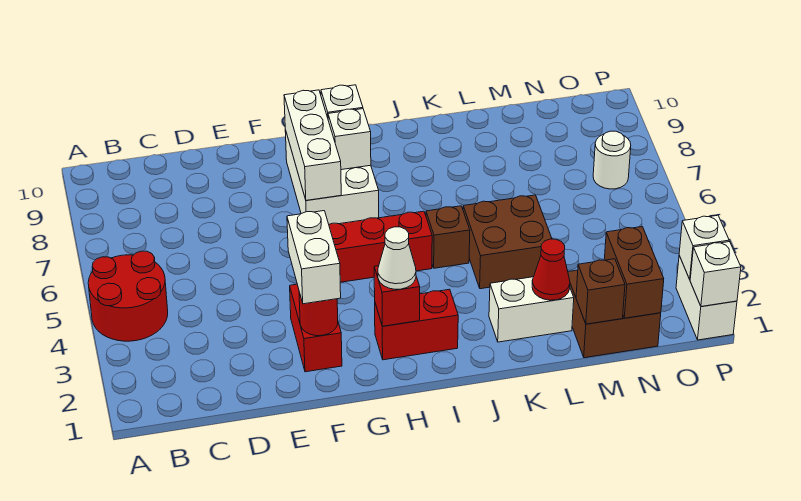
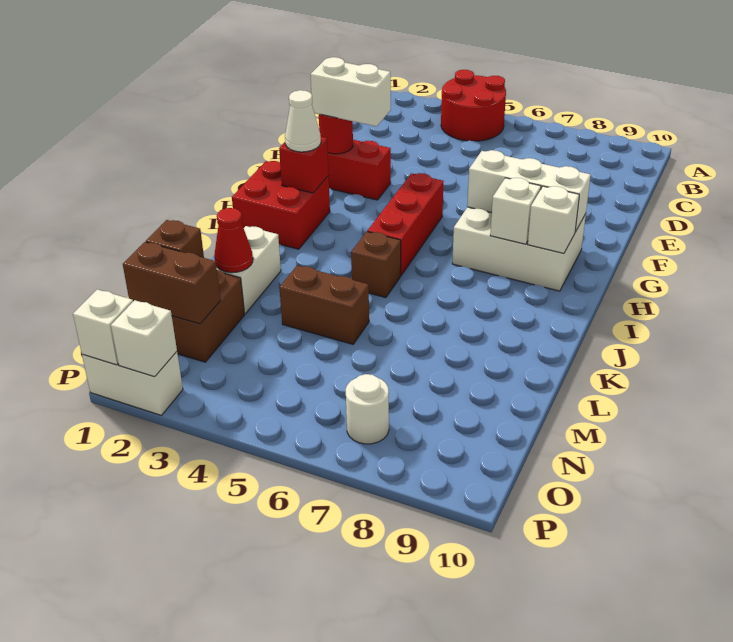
red 1x2 brick [375,289,458,360] -> red 2x2 brick [232,161,330,249]
brown 2x2 brick [463,195,552,289] -> brown 1x2 brick [279,265,369,344]

